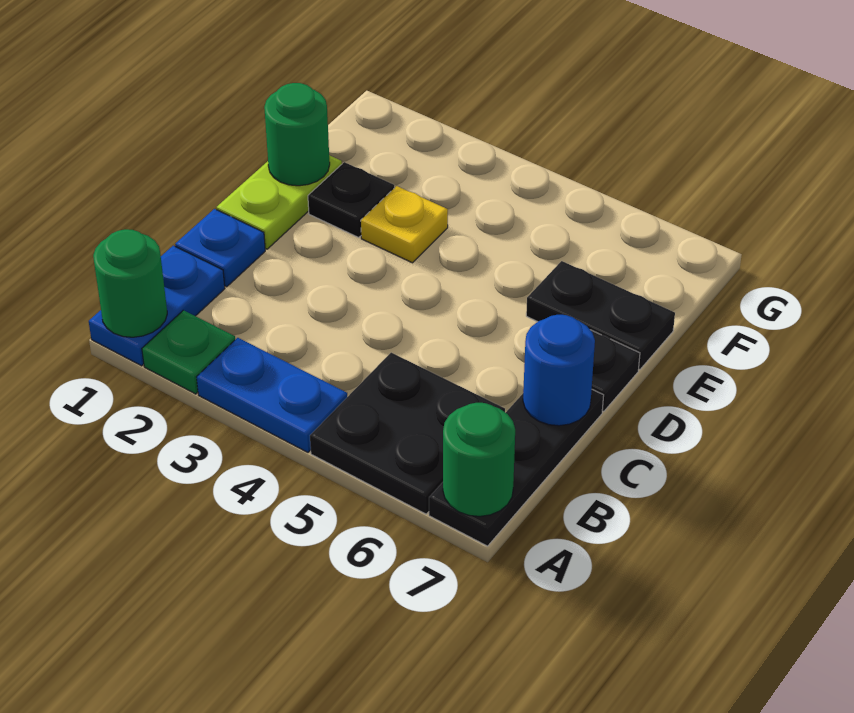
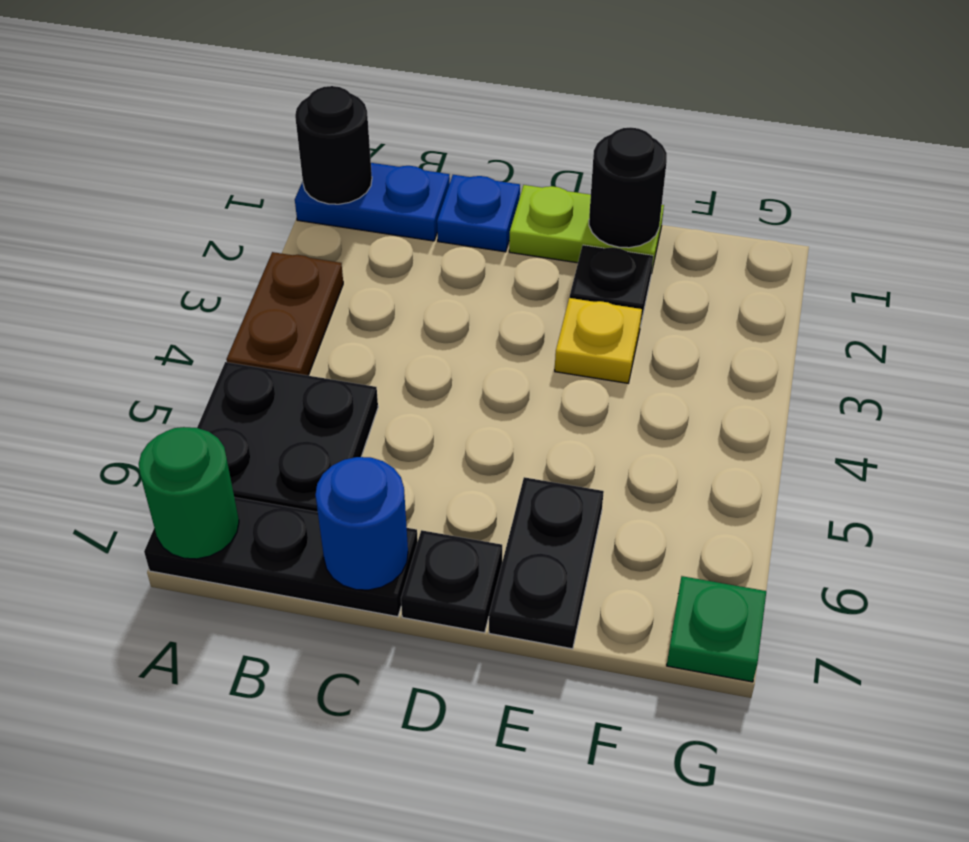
green 1x1 round brick [93,229,167,337] -> black 1x1 round brick [295,86,372,204]
green 1x1 plate [142,310,235,394] -> green 1x1 plate moved to [667,576,766,682]
blue 1x2 plate [197,338,347,452] -> brown 1x2 plate [227,252,343,375]
green 1x1 round brick [264,83,330,186] -> black 1x1 round brick [589,127,667,248]

